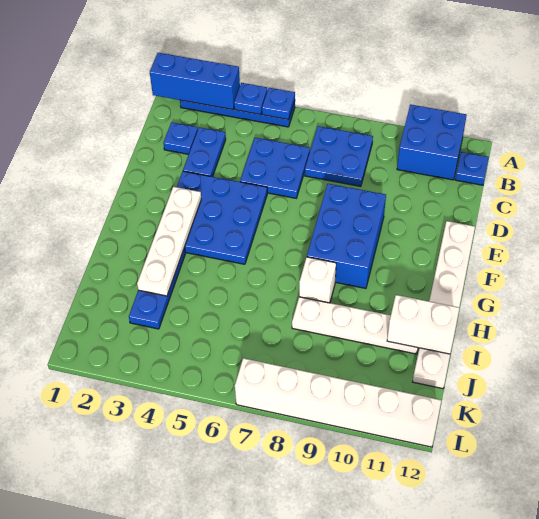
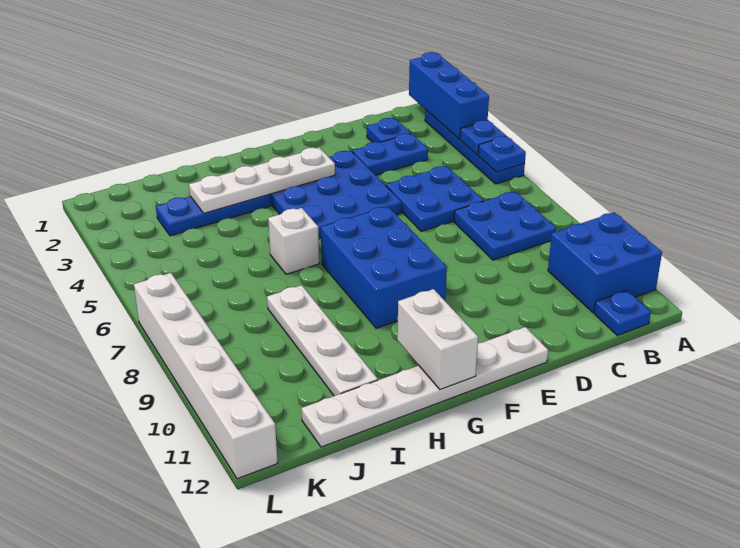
blue 2x3 brick [307,184,386,288] -> blue 2x3 brick turned to [321,206,447,328]
white 1x1 brick [299,257,336,303] -> white 1x1 brick moved to [268,208,319,274]
white 1x2 brick [387,295,459,354] -> white 1x2 brick moved to [397,289,478,390]

